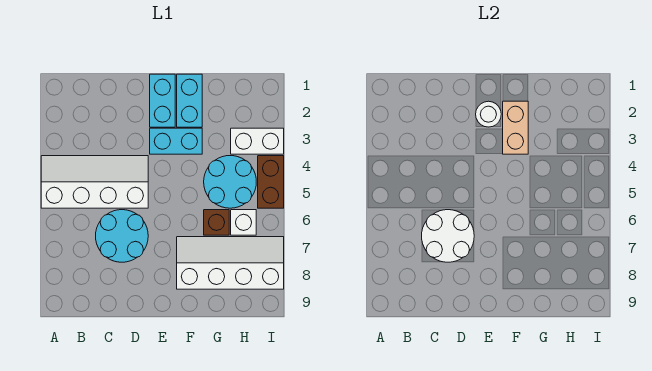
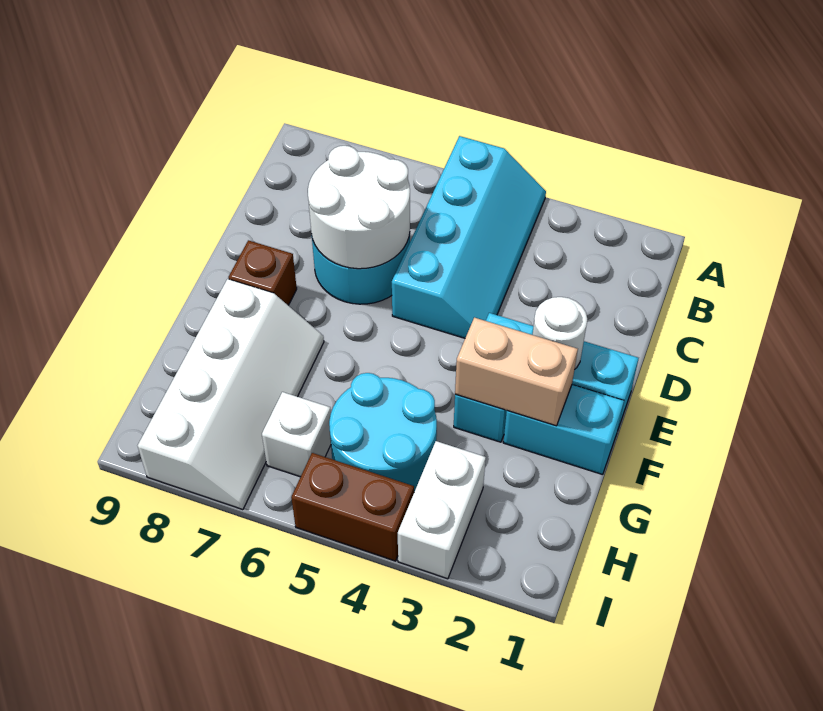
white 2x4 slope [41,156,148,208] -> cyan 2x4 slope [392,136,546,338]
brown 1x1 brick [204,210,229,235] -> brown 1x1 brick moved to [228,240,297,305]

